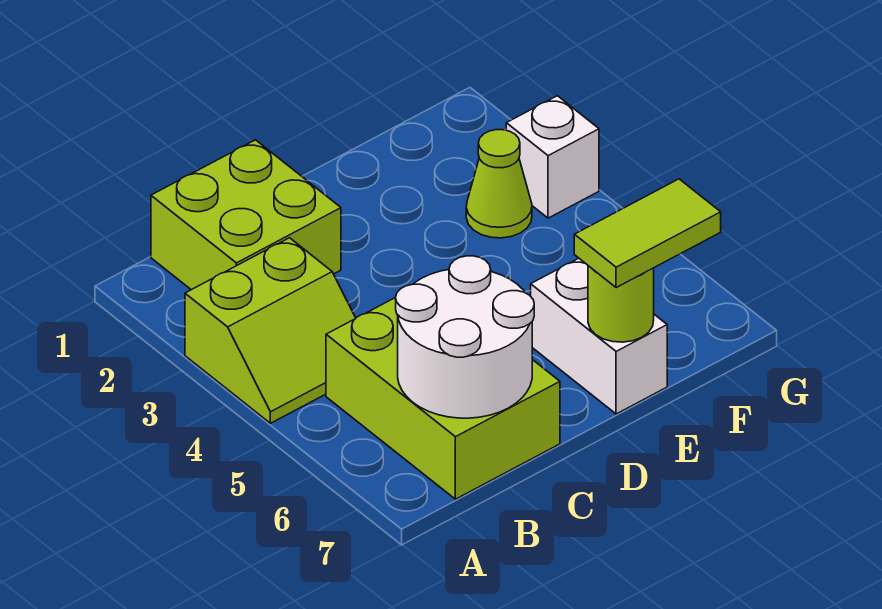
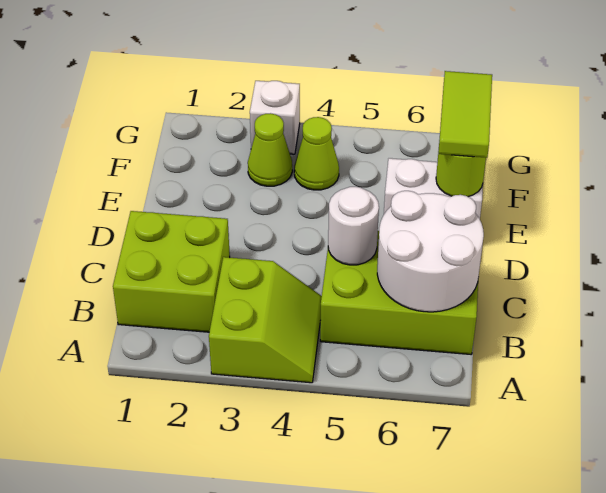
none -> white 1x1 round brick [328,187,379,265]
none -> lime 1x1 cone [294,117,339,190]

